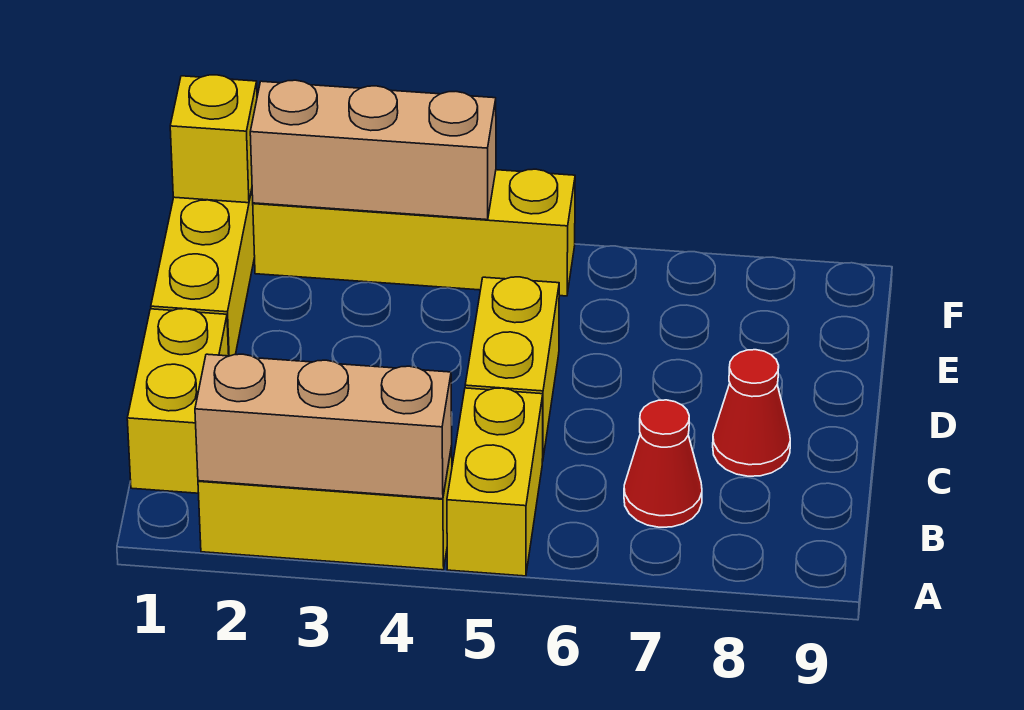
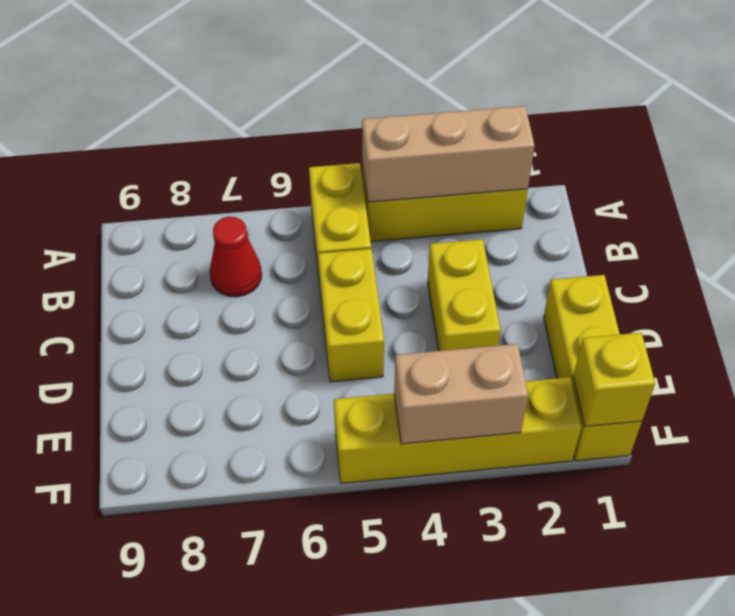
yellow 1x2 brick [127,309,229,493] -> yellow 1x2 brick moved to [428,239,501,351]
red 1x1 cone [713,350,790,476] -> none
tan 1x3 brick [250,80,496,220] -> tan 1x2 brick [394,344,528,444]

